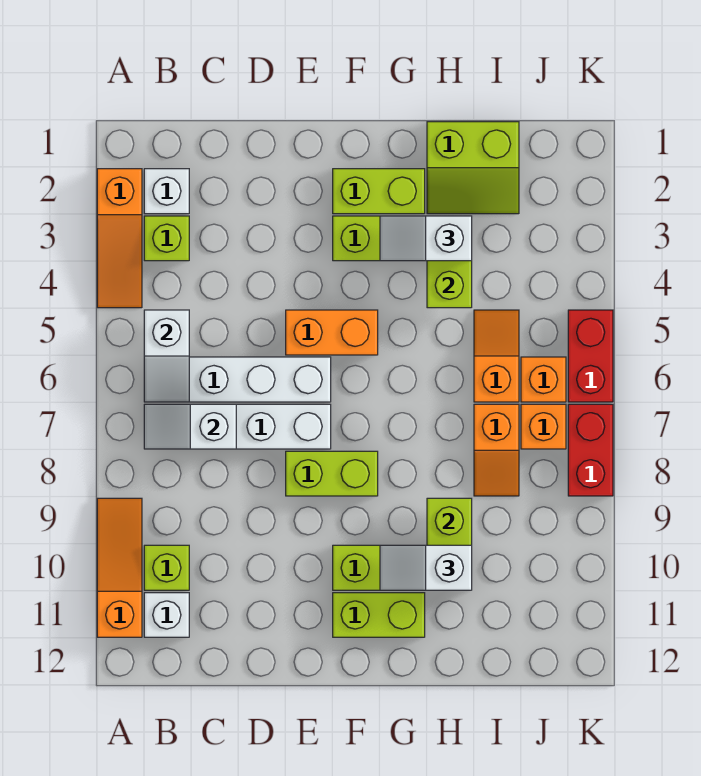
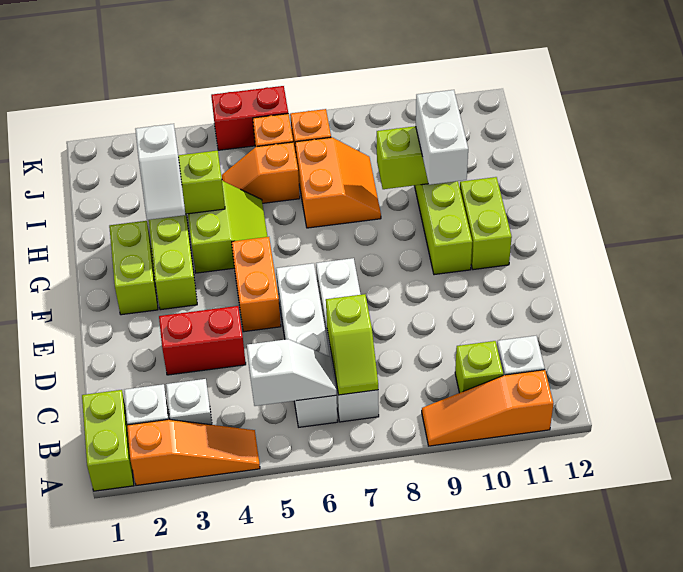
lime 1x1 brick [144,216,189,261] -> white 1x1 brick [166,379,212,425]
white 1x2 slope [144,404,236,449] -> lime 1x2 slope [326,294,378,395]
lime 1x2 brick [286,451,378,496] -> lime 1x2 brick moved to [82,390,134,491]
white 1x2 slope [380,545,472,590] -> white 1x2 brick [416,90,468,185]
lime 2x2 slope [427,122,519,214] -> lime 2x2 slope moved to [188,181,268,273]
orange 1x2 slope [474,404,519,496] -> orange 2x2 slope [295,137,381,228]
red 1x2 brick [568,404,613,496] -> red 1x2 brick moved to [159,306,246,375]

